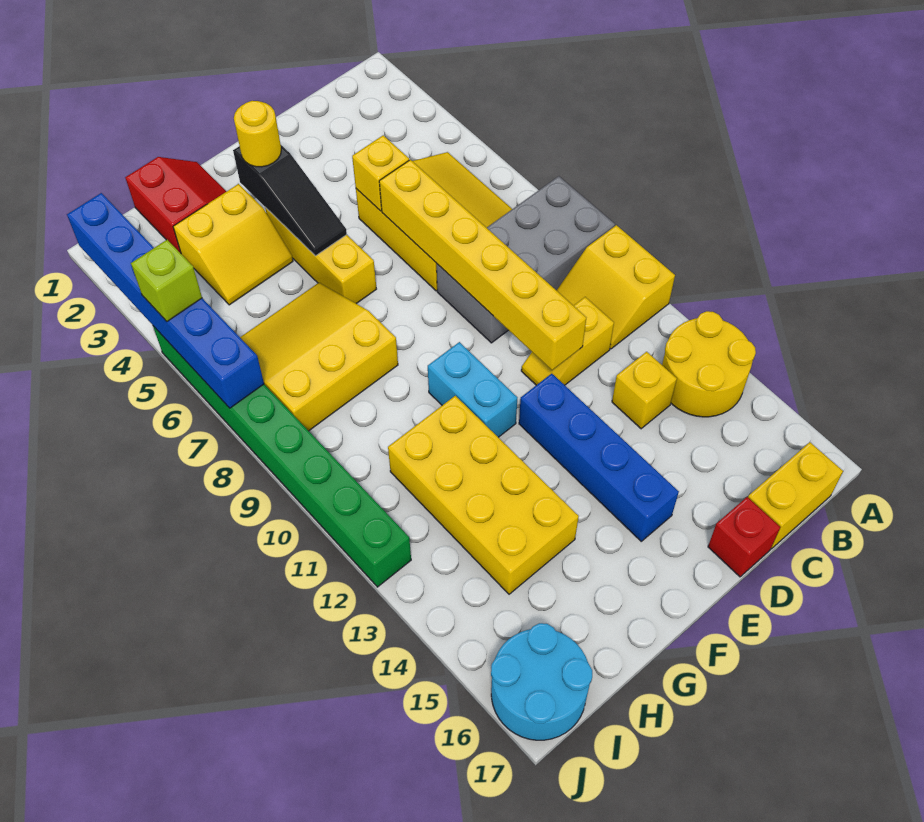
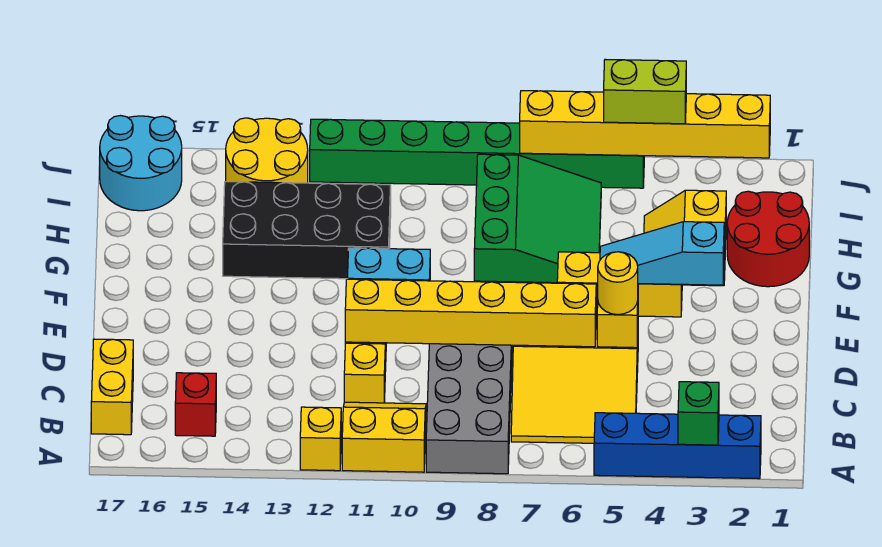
none -> green 1x1 brick [678,382,719,445]
yellow 2x2 round brick [662,311,756,417] -> yellow 2x2 round brick moved to [226,118,308,183]
yellow 1x1 brick [612,352,677,429] -> yellow 1x1 brick moved to [300,407,341,471]
red 1x1 brick [708,497,780,577] -> red 1x1 brick moved to [175,373,216,436]
blue 1x4 brick [519,374,679,541] -> blue 1x4 brick moved to [594,413,761,479]
black 1x3 slope [233,145,347,256] -> cyan 1x3 slope [600,222,724,285]
yellow 1x1 round brick [234,101,281,167] -> yellow 1x1 round brick moved to [598,252,638,315]
red 2x2 slope [125,157,227,253] -> red 2x2 round brick [727,191,809,287]
yellow 3x3 slope [240,283,398,431] -> green 3x3 slope [474,154,601,283]
yellow 2x4 brick [388,396,579,594] -> black 2x4 brick [223,182,391,279]
blue 1x6 brick [67,193,264,408] -> yellow 1x6 brick [520,91,770,158]
lime 1x1 brick [131,240,202,321] -> lime 1x2 brick [604,59,686,124]

